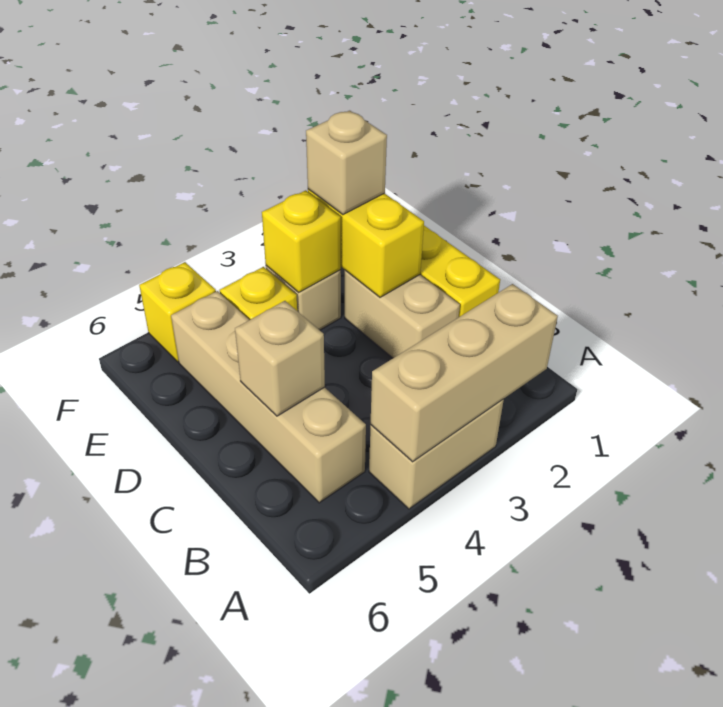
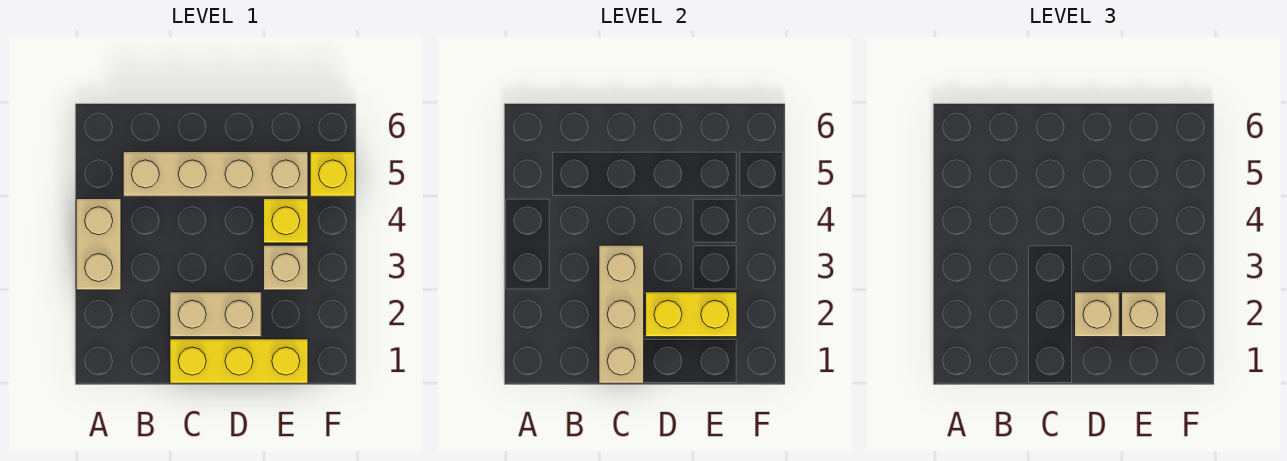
tan 1x3 brick [371,284,558,462] -> tan 1x3 brick moved to [599,245,644,383]
tan 1x1 brick [235,301,325,416] -> tan 1x1 brick moved to [1075,292,1119,337]
yellow 1x1 brick [262,190,341,293] -> none

